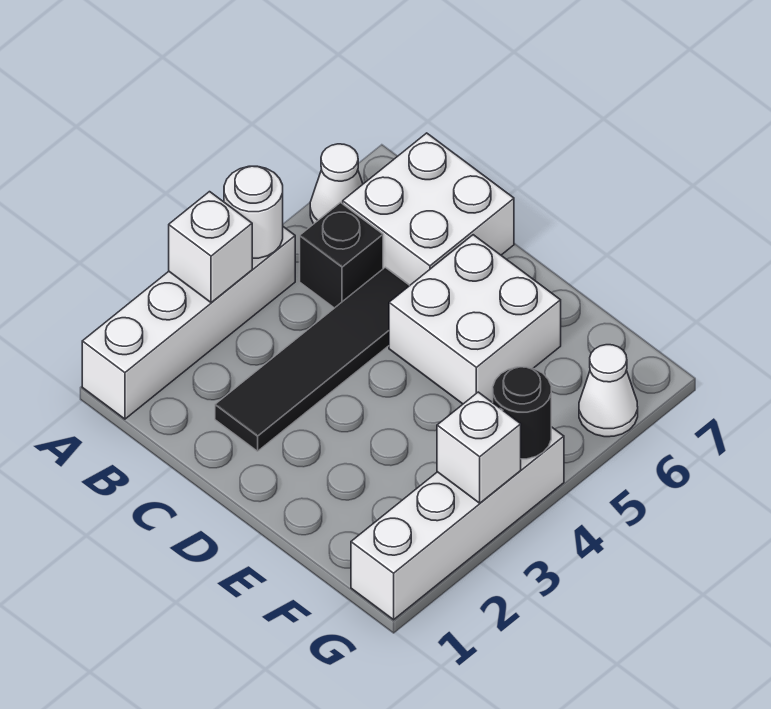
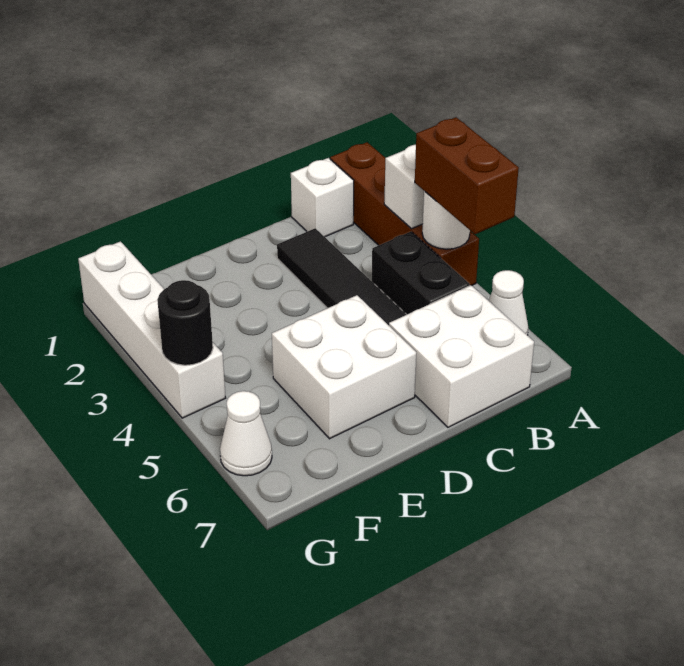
white 1x4 brick [82,227,295,419] -> brown 1x4 brick [330,142,479,285]
none -> brown 1x2 brick [415,117,519,234]
black 1x1 brick [300,203,383,308] -> black 1x2 brick [372,232,470,314]
white 1x1 brick [437,392,521,503] -> white 1x1 brick moved to [291,158,354,237]

